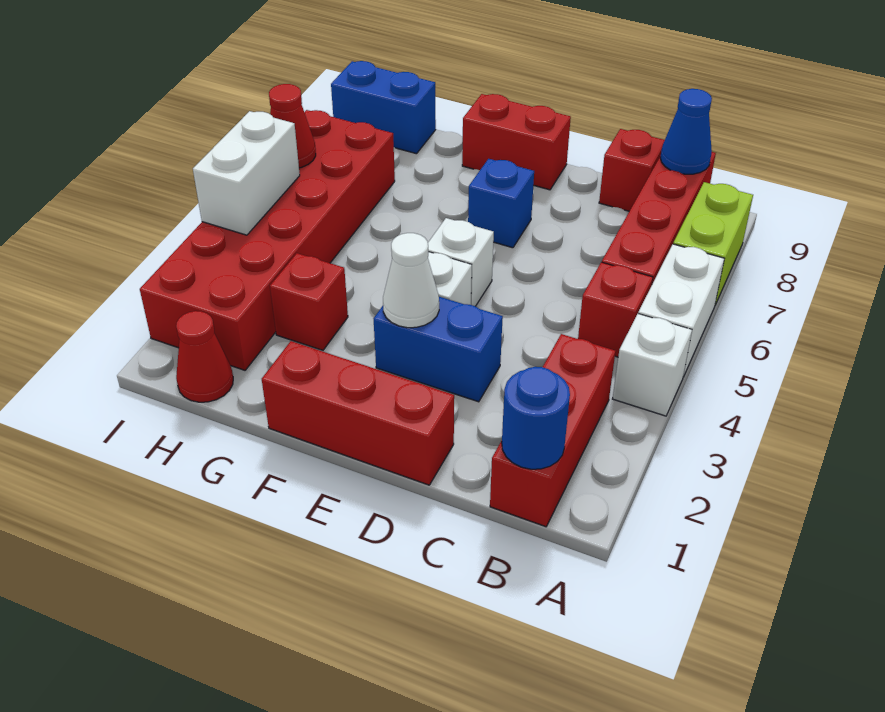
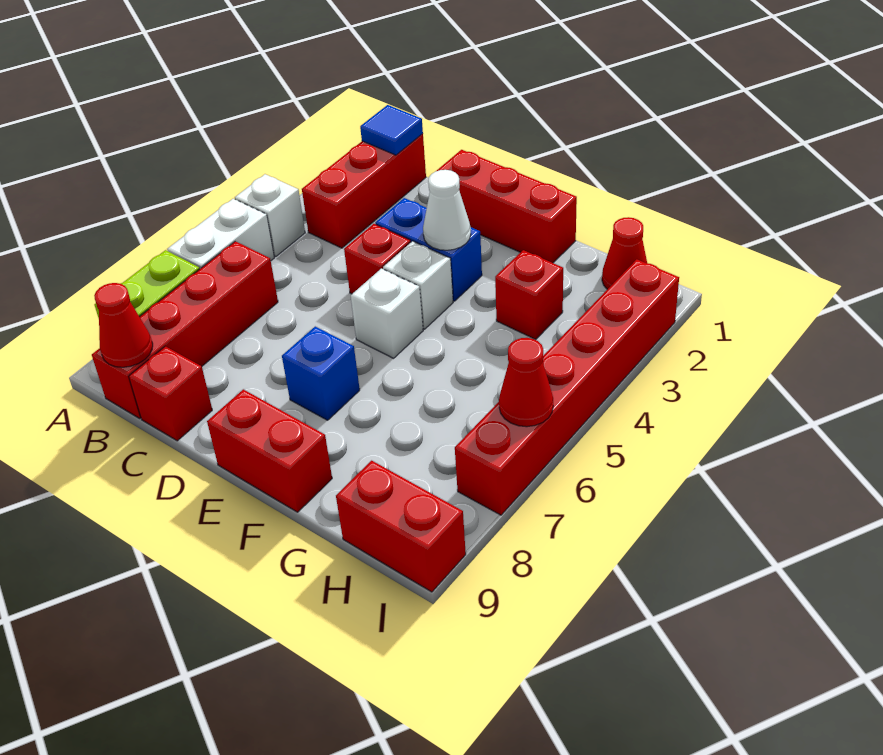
blue 1x1 round brick [502,367,570,469] -> blue 1x1 tile [360,105,423,155]
red 1x1 brick [578,262,653,357] -> red 1x1 brick moved to [344,224,411,294]
blue 1x1 cone [660,89,712,174] -> red 1x1 cone [94,283,153,367]
red 2x6 brick [140,110,395,370] -> red 1x6 brick [455,259,679,515]
blue 1x2 brick [331,61,436,154] -> red 1x2 brick [336,461,466,592]
white 1x2 brick [193,111,300,235] -> none

